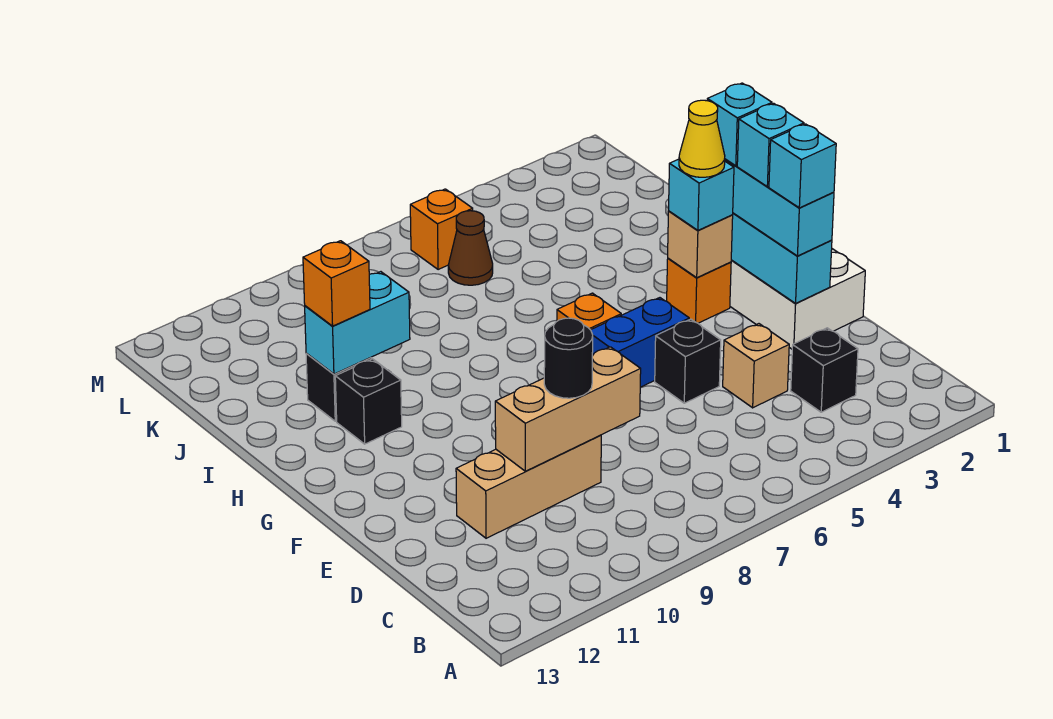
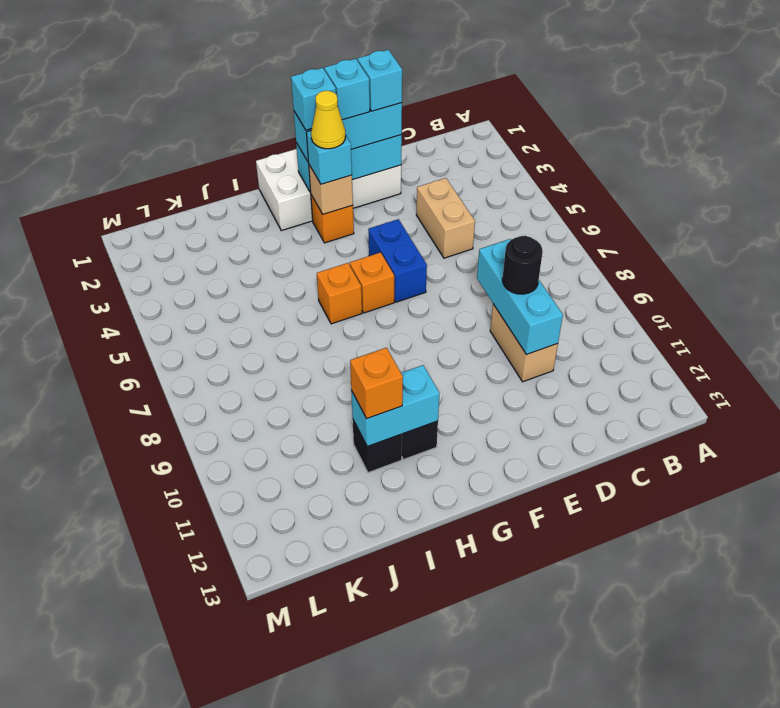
black 1x1 brick [791,328,858,412] -> none
tan 1x1 brick [723,324,789,408] -> tan 1x2 brick [417,178,475,258]
tan 1x3 brick [495,347,641,471] -> cyan 1x3 brick [477,239,563,355]
tan 1x3 brick [456,435,601,538] -> tan 1x2 brick [490,304,558,382]
black 1x1 brick [655,319,721,403] -> none
cyan 1x2 brick [305,272,410,374] -> cyan 1x2 brick turned to [351,365,440,446]
brown 1x1 cone [448,211,493,285] -> none
orange 1x1 brick [410,189,473,270] -> orange 1x1 brick moved to [317,263,362,324]

